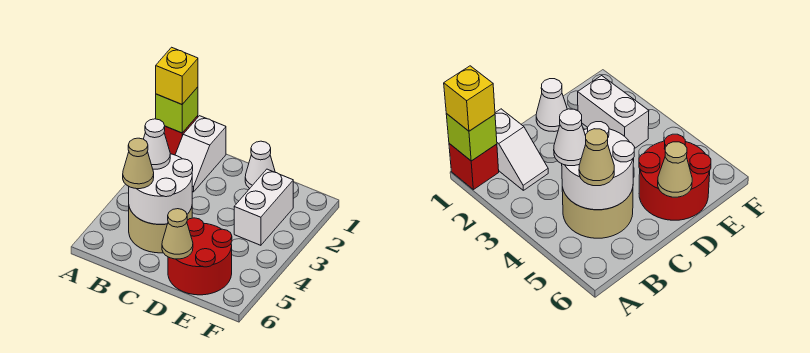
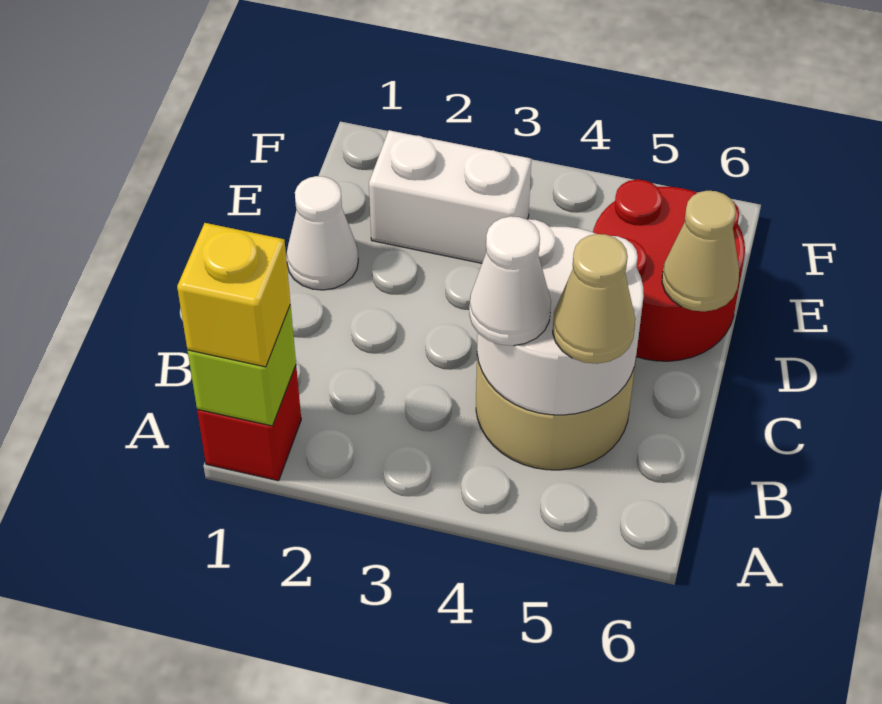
white 1x2 slope [175,116,226,192] -> none

